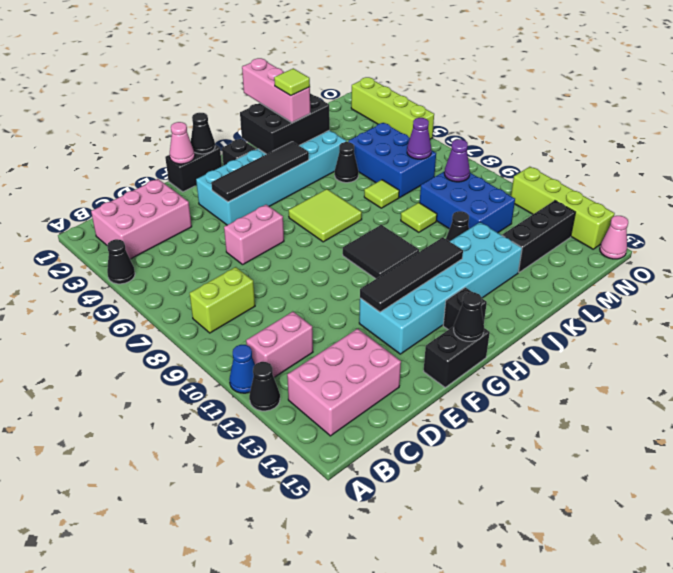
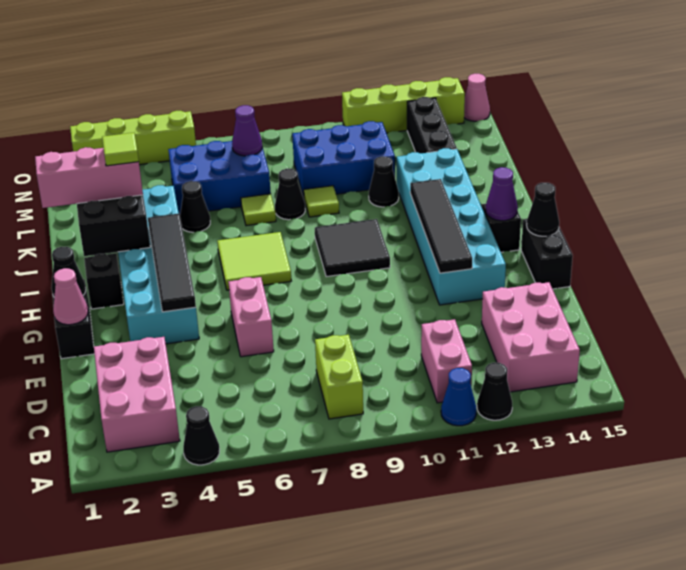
none -> black 1x1 cone [275,169,305,220]
purple 1x1 cone [444,139,470,182] -> purple 1x1 cone moved to [486,167,518,221]

